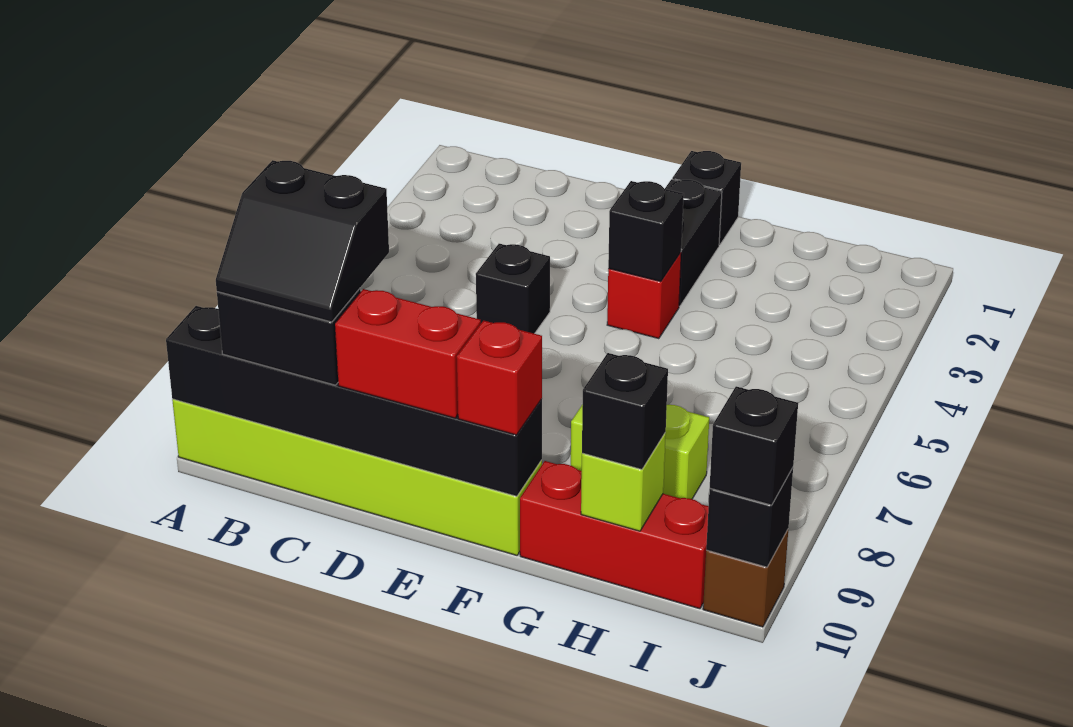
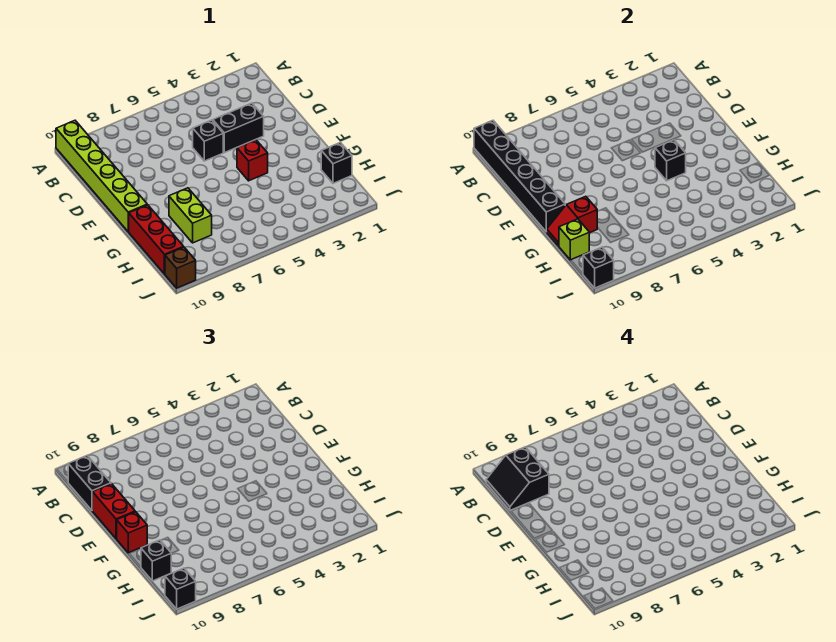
black 1x1 brick [672,151,741,245] -> black 1x1 brick moved to [321,142,352,183]
black 1x2 brick [665,179,722,306] -> black 1x2 brick moved to [212,103,264,153]
none -> red 1x2 slope [547,196,597,246]

